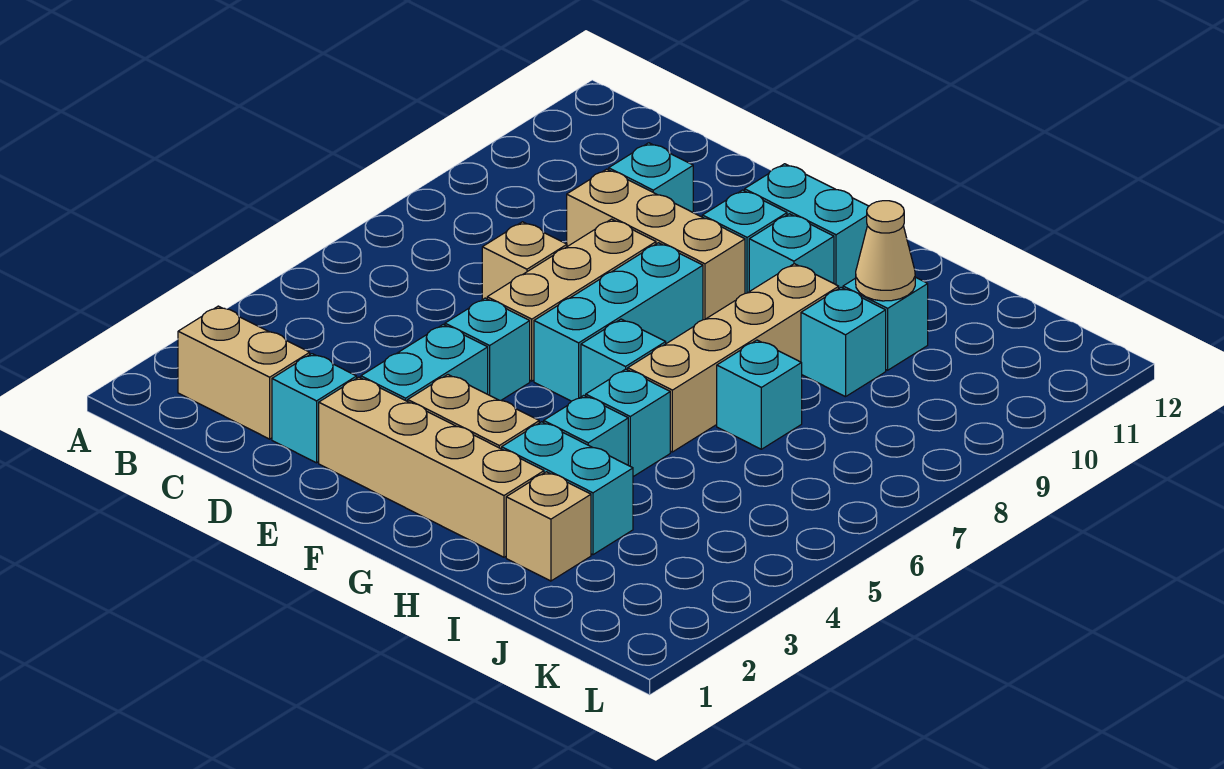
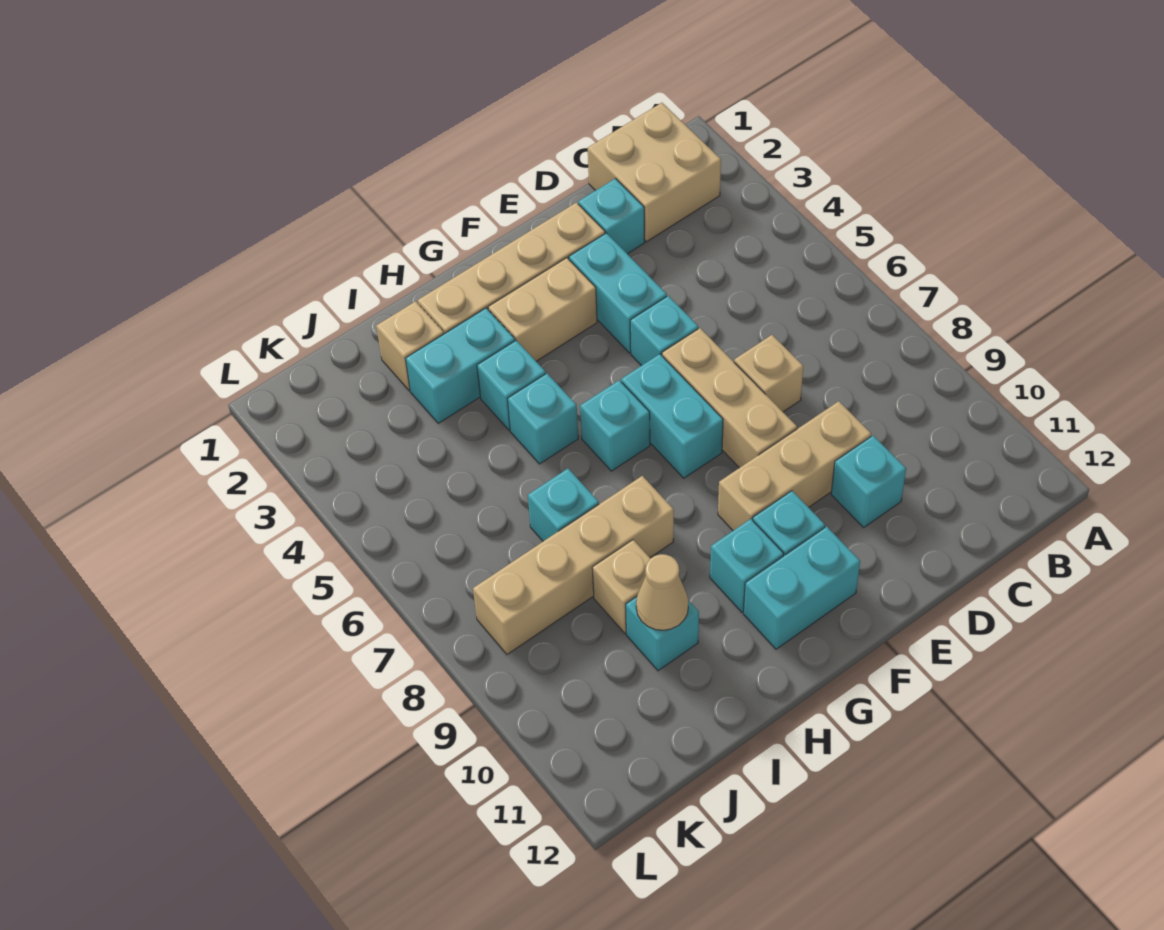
tan 1x2 brick [178,306,310,439] -> tan 2x2 brick [588,103,721,242]
cyan 1x3 brick [534,243,703,401] -> cyan 1x2 brick [621,354,723,478]
tan 1x4 brick [628,264,839,452] -> tan 1x4 brick turned to [473,476,674,654]
cyan 1x1 brick [801,288,886,397] -> tan 1x1 brick [592,540,650,633]

